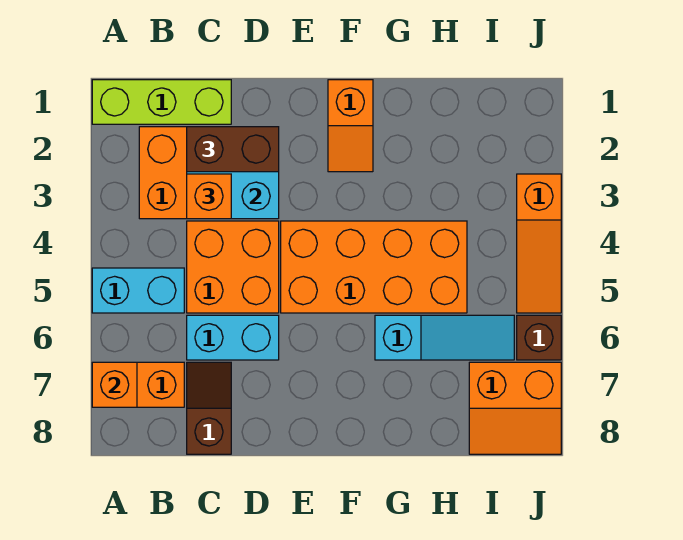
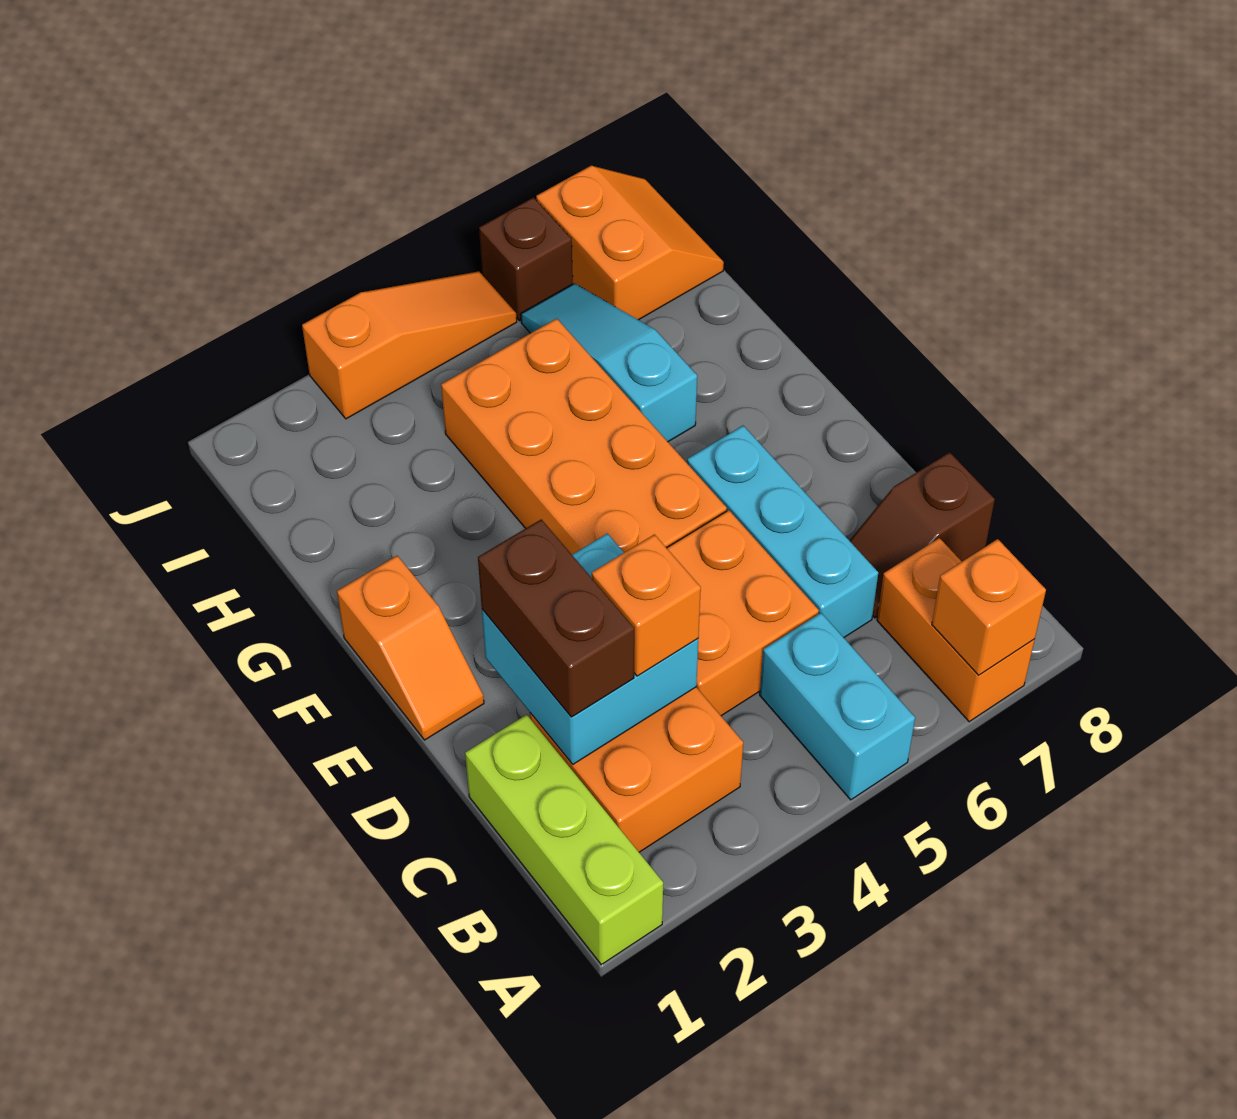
cyan 1x2 brick [187,315,279,360] -> cyan 1x3 brick [687,426,878,637]
orange 1x2 slope [328,80,373,172] -> orange 1x2 slope turned to [337,556,484,740]

